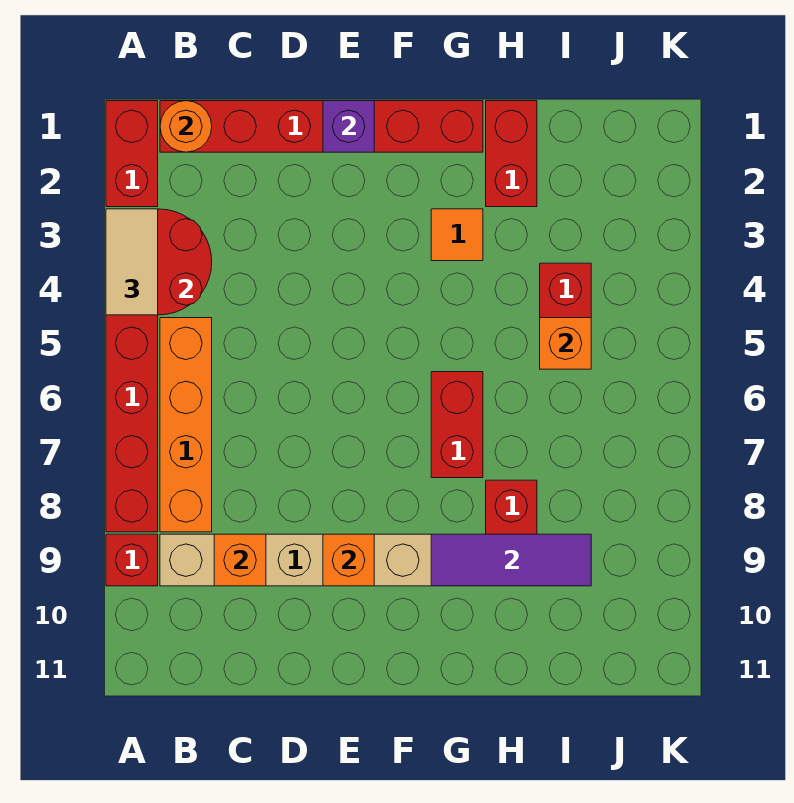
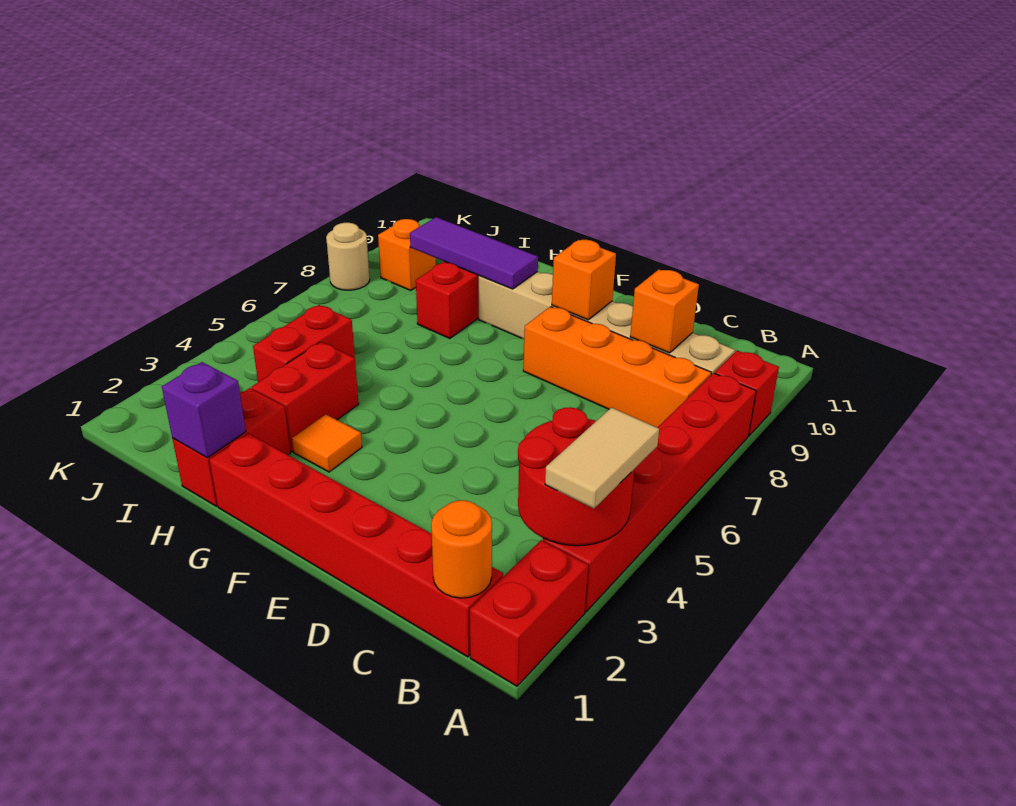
orange 1x4 brick [160,318,212,532] -> orange 1x4 brick turned to [523,307,711,427]
purple 1x1 brick [323,101,374,152] -> purple 1x1 brick moved to [162,362,246,458]
red 1x2 brick [431,372,483,478] -> red 1x2 brick moved to [251,342,359,452]
orange 1x1 brick [540,318,591,369] -> orange 1x1 brick moved to [378,219,436,290]
none -> tan 1x1 round brick [326,223,370,290]

